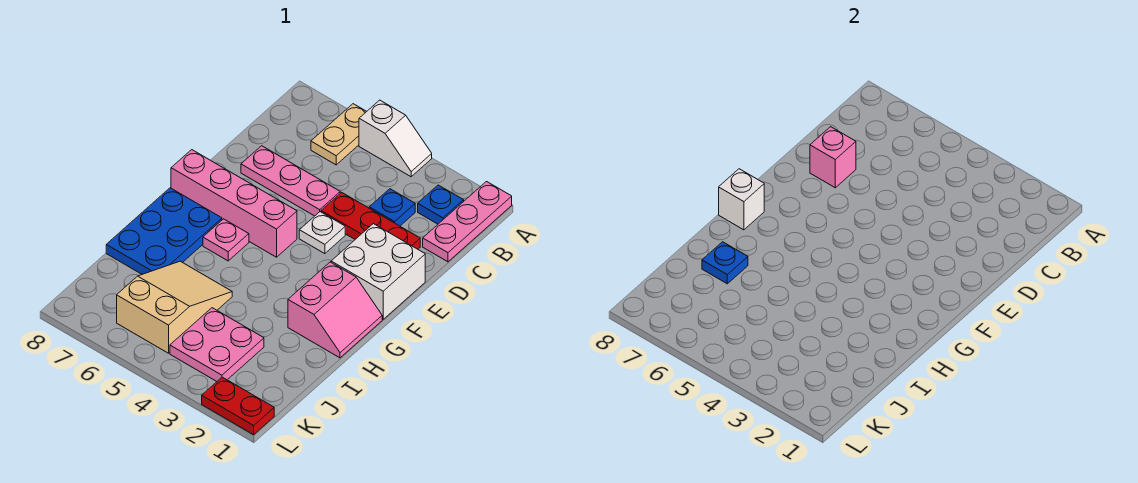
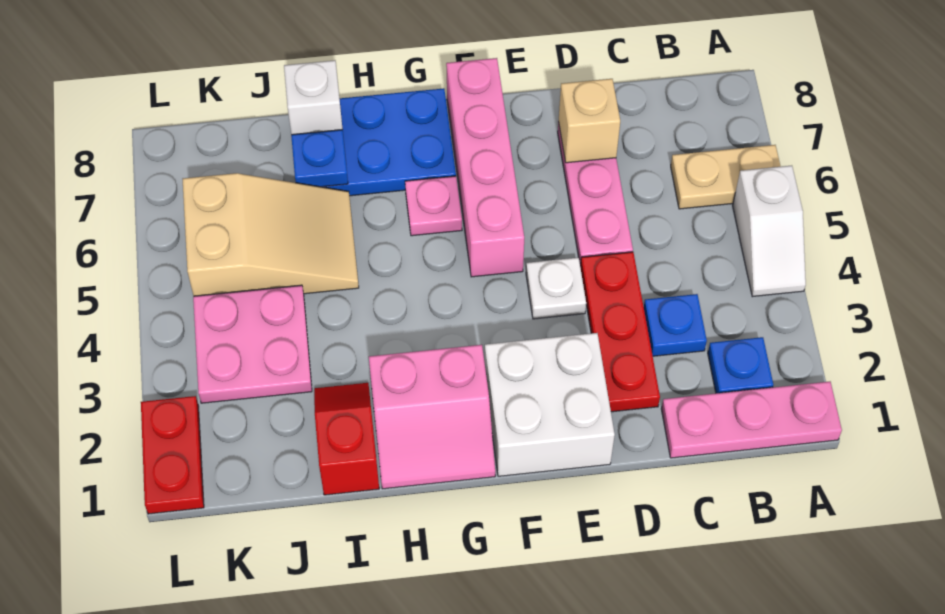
pink 1x1 brick [810,127,856,188] -> tan 1x1 brick [558,79,620,163]
white 1x1 brick [719,169,764,230] -> white 1x1 brick moved to [284,60,343,135]
none -> red 1x2 slope [314,383,379,495]

